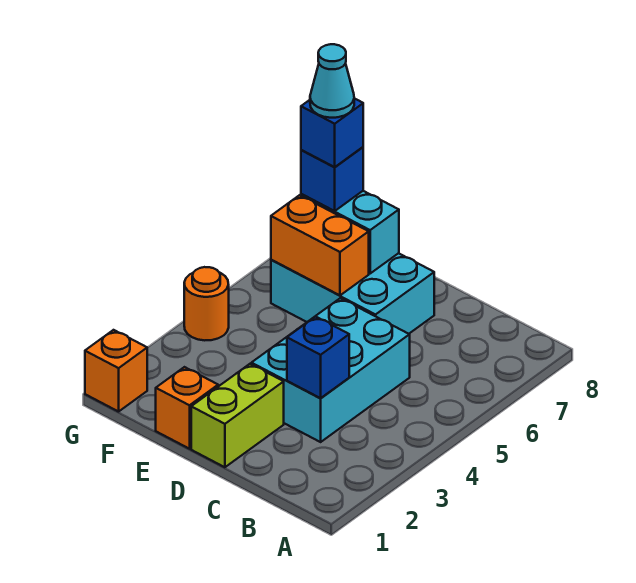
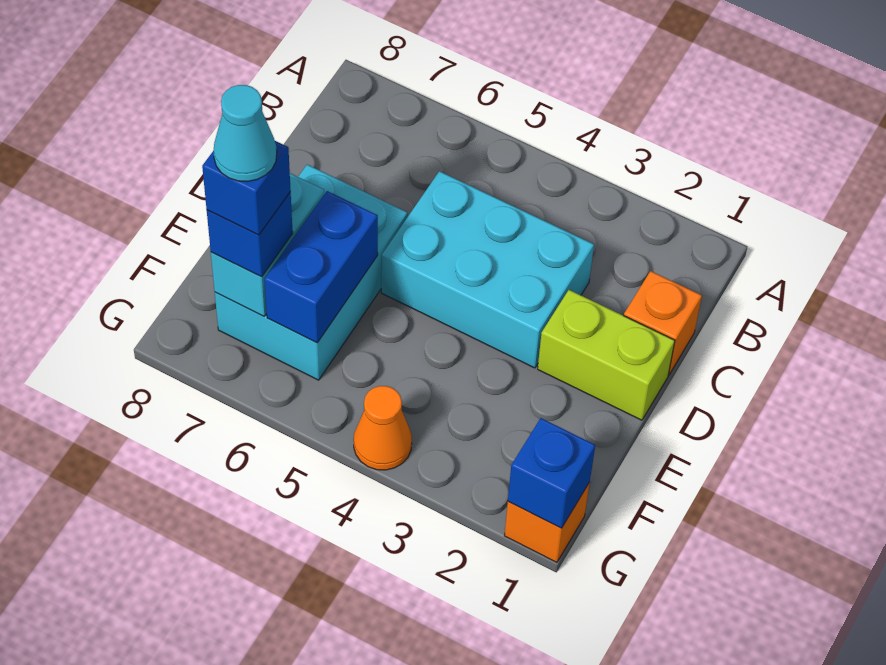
blue 1x1 brick [287,316,349,398] -> blue 1x1 brick moved to [508,418,595,528]
orange 1x1 brick [156,367,218,449] -> orange 1x1 brick moved to [624,271,702,375]
orange 1x2 brick [271,195,369,295] -> blue 1x2 brick [264,191,378,343]
orange 1x1 round brick [184,267,229,340] -> orange 1x1 cone [354,386,412,470]

